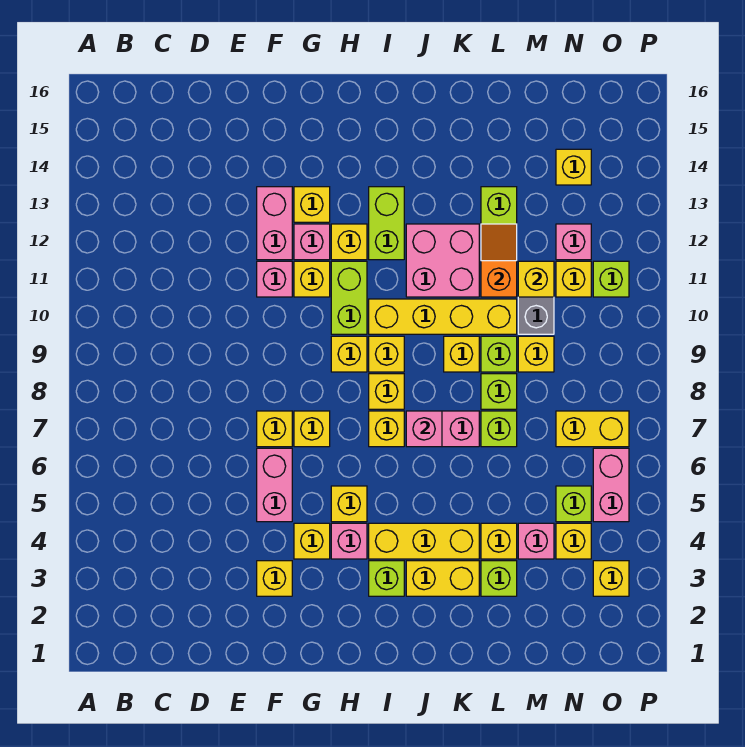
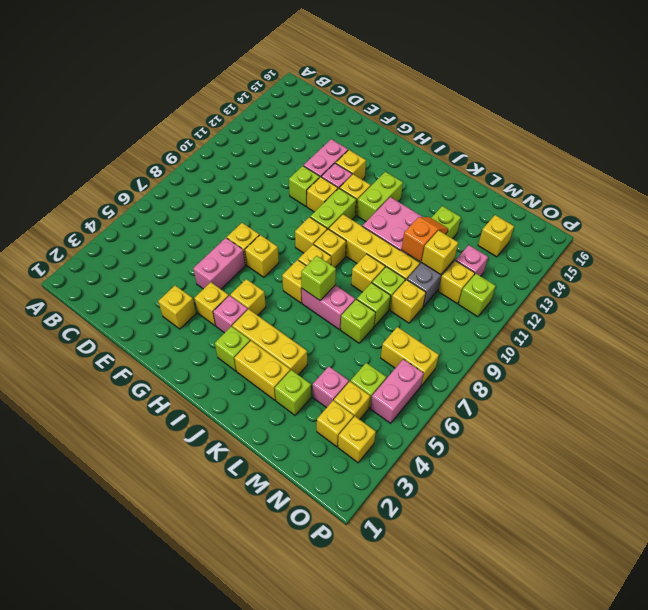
pink 1x1 brick [257,261,292,297] -> lime 1x1 brick [289,166,320,206]
pink 1x1 brick [406,411,442,447] -> lime 1x1 brick [301,256,336,300]
yellow 1x1 brick [481,523,517,559] -> yellow 1x1 brick moved to [317,401,354,447]

